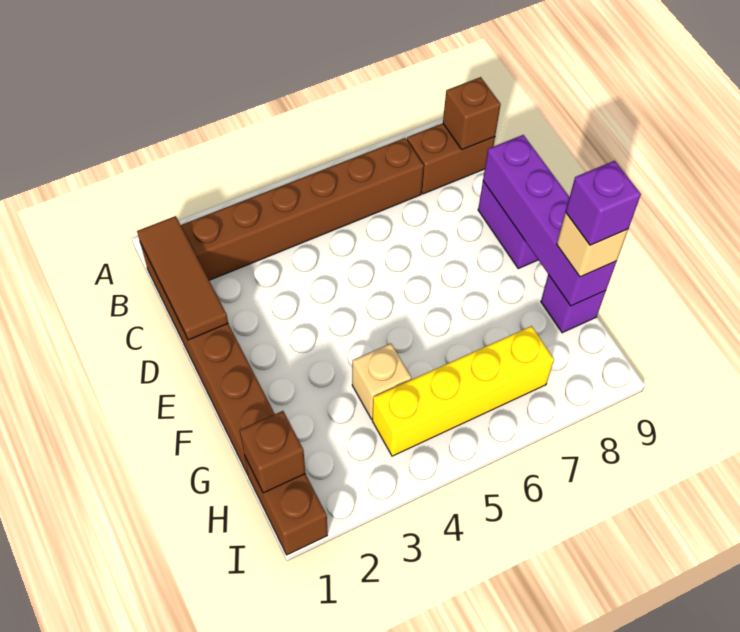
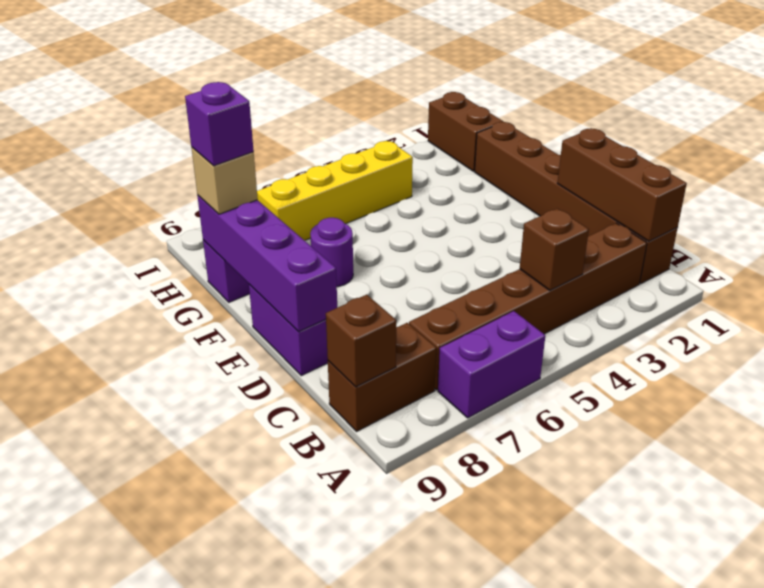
none -> purple 1x2 brick [438,311,545,418]
brown 1x3 tile [137,216,228,340] -> brown 1x3 brick [557,128,687,241]
none -> purple 1x1 round brick [310,218,353,287]
tan 1x1 brick [352,344,411,419] -> none
brown 1x1 brick [240,411,305,493] -> brown 1x1 brick moved to [520,209,589,291]

